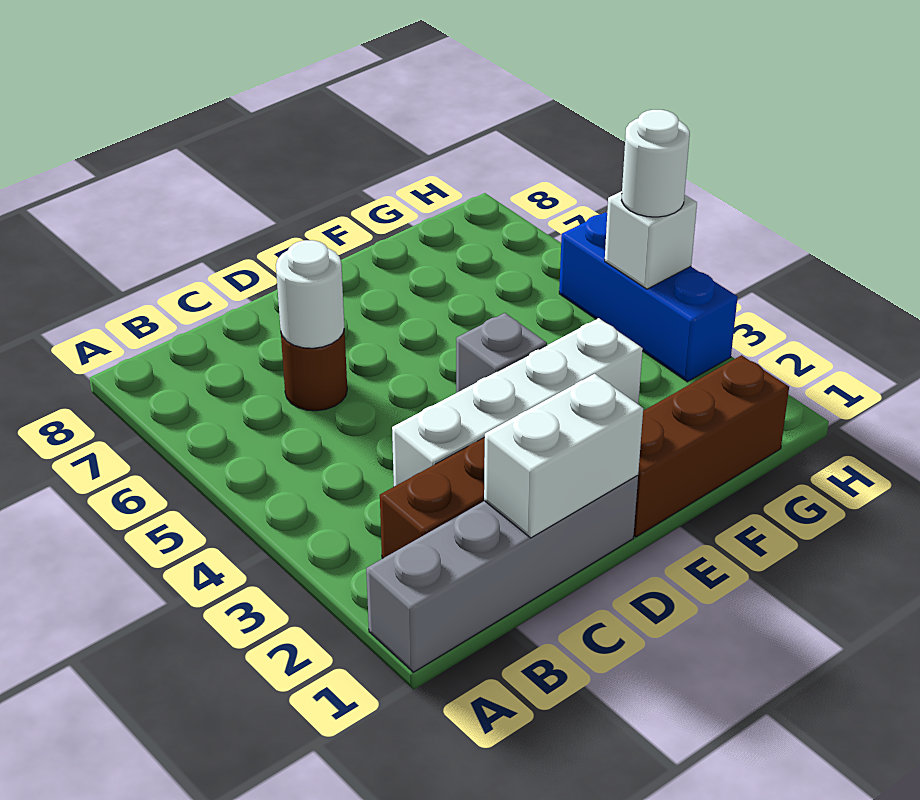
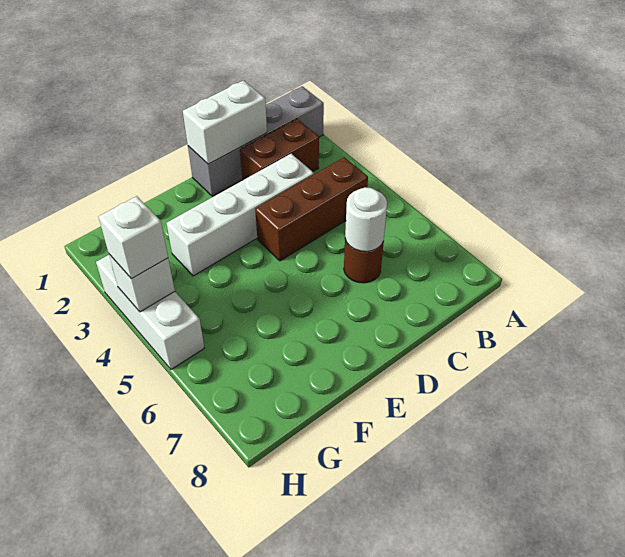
brown 1x3 brick [634,355,789,537] -> brown 1x3 brick moved to [255,157,368,261]
grey 1x1 brick [456,313,547,393] -> none
blue 1x3 brick [559,212,738,382] -> white 1x3 brick [96,255,204,369]
white 1x1 round brick [621,110,690,217] -> white 1x1 brick [99,196,168,279]

